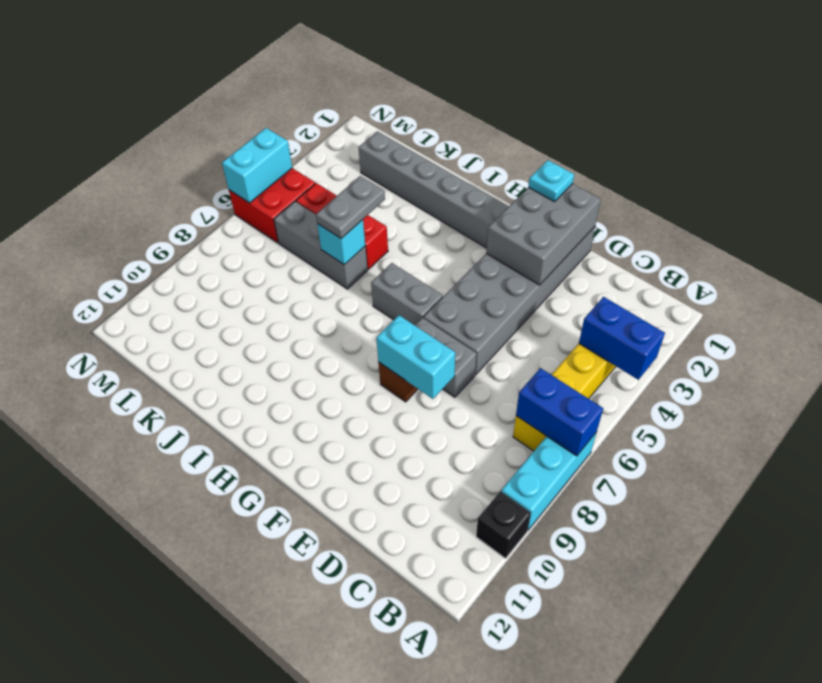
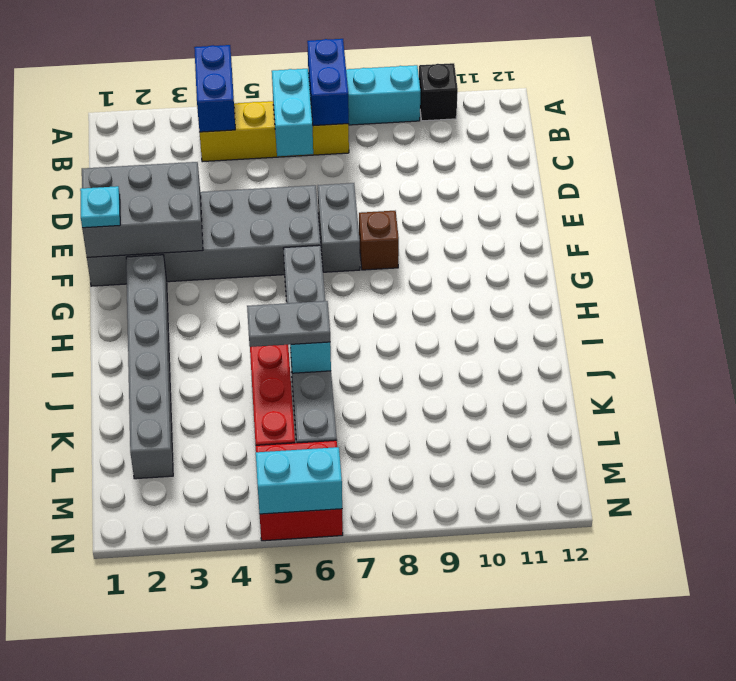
cyan 1x2 brick [376,315,455,399] -> cyan 1x2 brick moved to [272,69,313,156]

